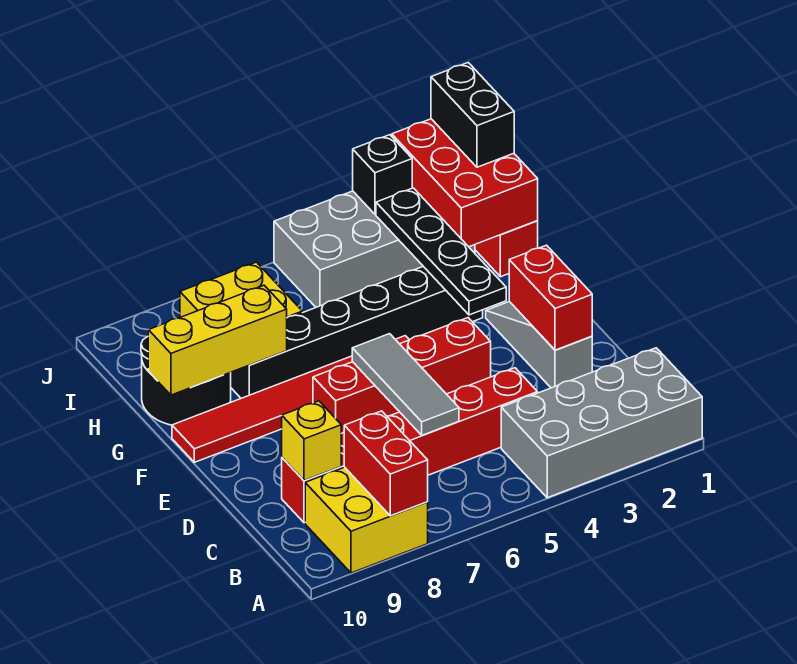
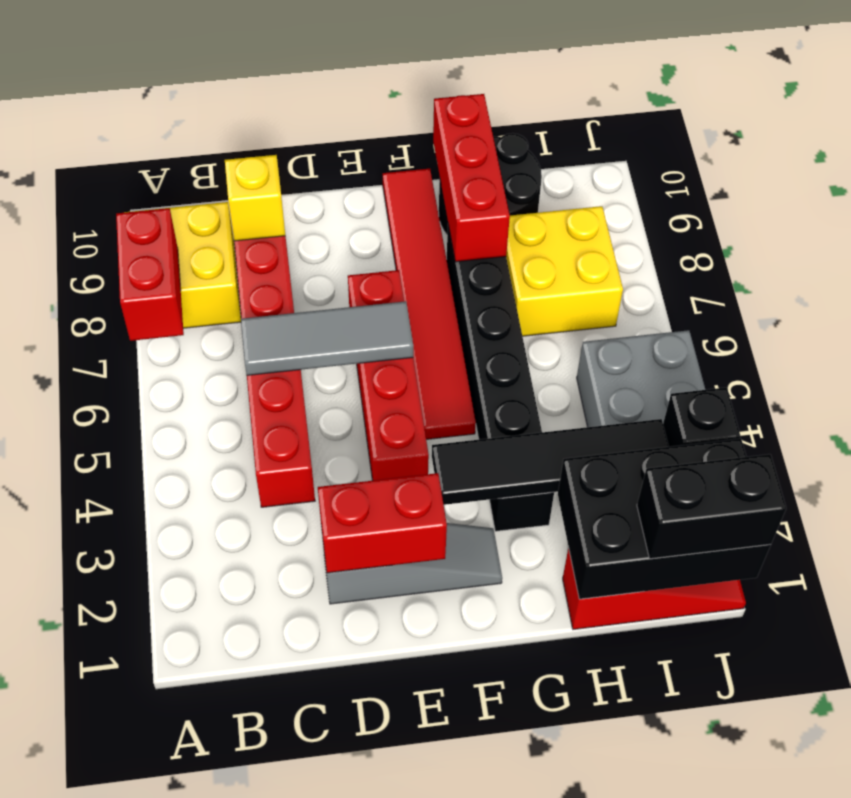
grey 2x4 brick [501,348,702,498] -> none
red 1x2 brick [344,411,428,516] -> red 1x2 brick turned to [116,208,184,341]
black 1x4 plate [376,188,506,315] -> black 1x4 tile [432,419,669,505]
yellow 1x3 brick [148,286,287,395] -> red 1x3 brick [433,94,510,262]
red 2x3 brick [392,119,538,247] -> black 2x3 brick [558,439,771,599]

